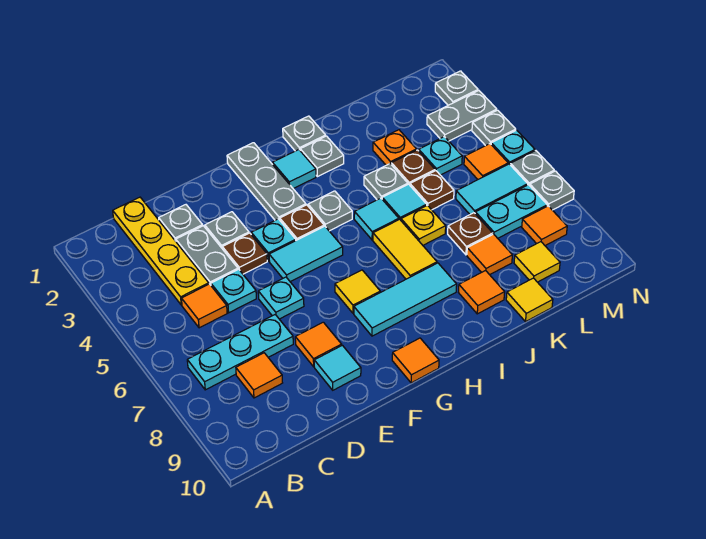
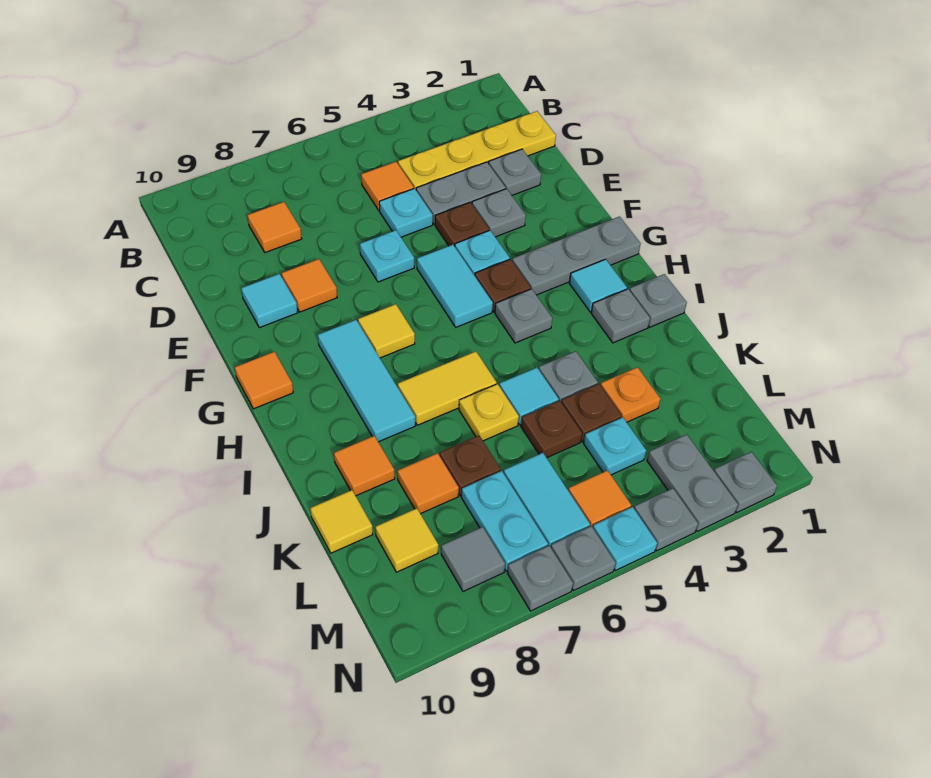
cyan 1x3 plate [187,315,293,390] -> none
cyan 1x1 tile [354,198,399,240] -> none
orange 1x1 tile [522,206,567,246] -> grey 1x1 tile [441,527,505,591]

